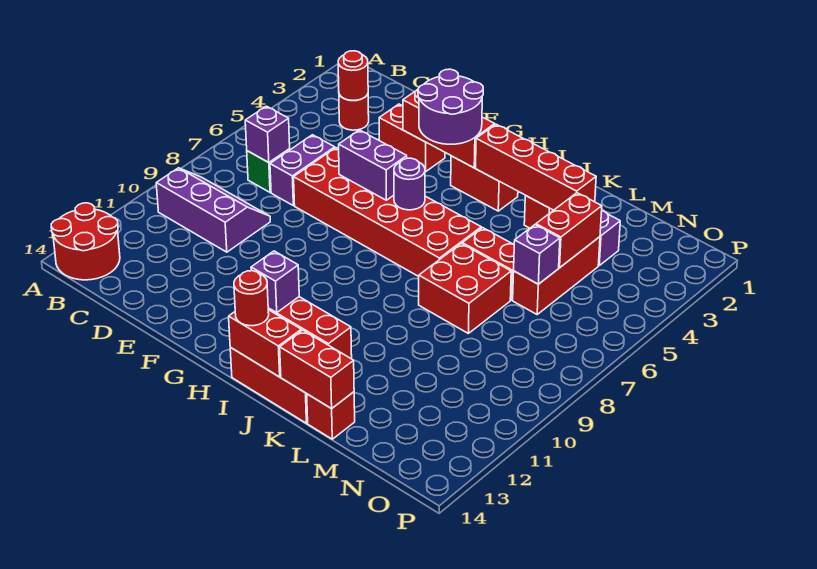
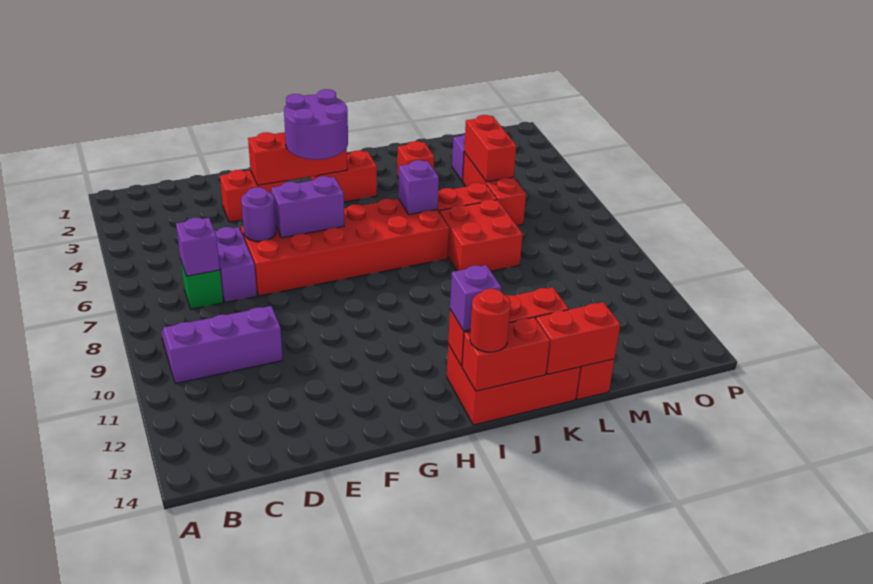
red 2x2 round brick [51,203,120,280] -> none
red 1x1 round brick [339,94,369,130] -> none
red 1x1 round brick [338,51,368,100] -> none
purple 1x1 round brick [394,158,425,210] -> purple 1x1 round brick moved to [241,187,276,241]
red 1x4 brick [476,124,596,210] -> none
purple 1x1 brick [514,225,560,284] -> purple 1x1 brick moved to [398,160,439,215]

